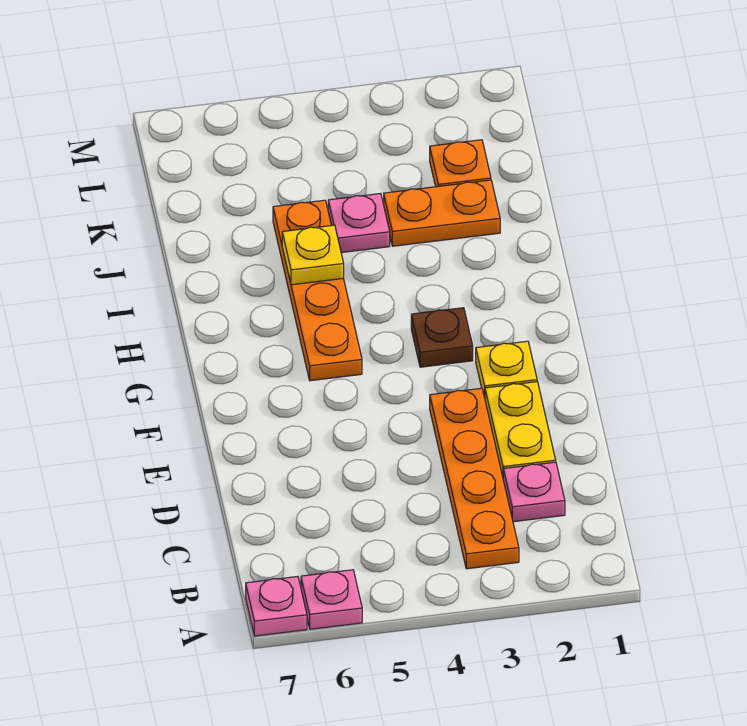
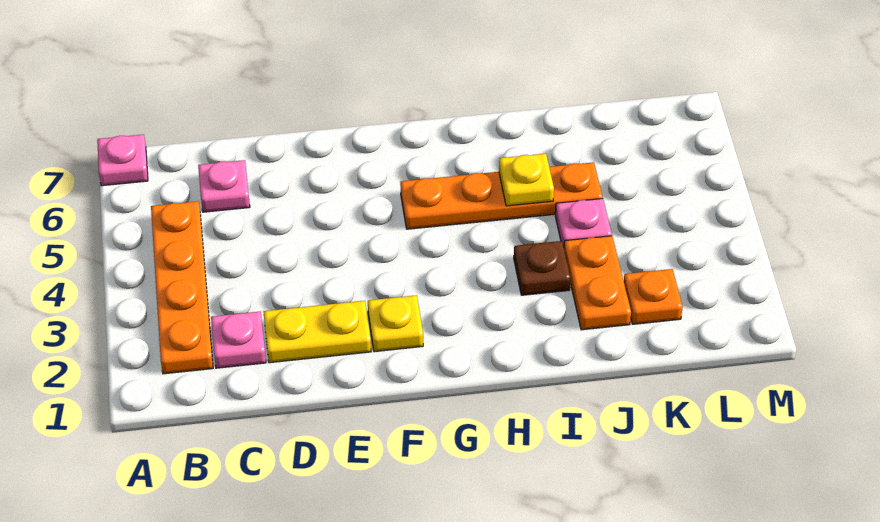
pink 1x1 plate [301,570,362,629] -> pink 1x1 plate moved to [198,160,250,212]
orange 1x4 plate [430,388,519,569] -> orange 1x4 plate turned to [151,201,213,374]
brown 1x1 plate [411,308,473,367] -> brown 1x1 plate moved to [514,241,570,295]

